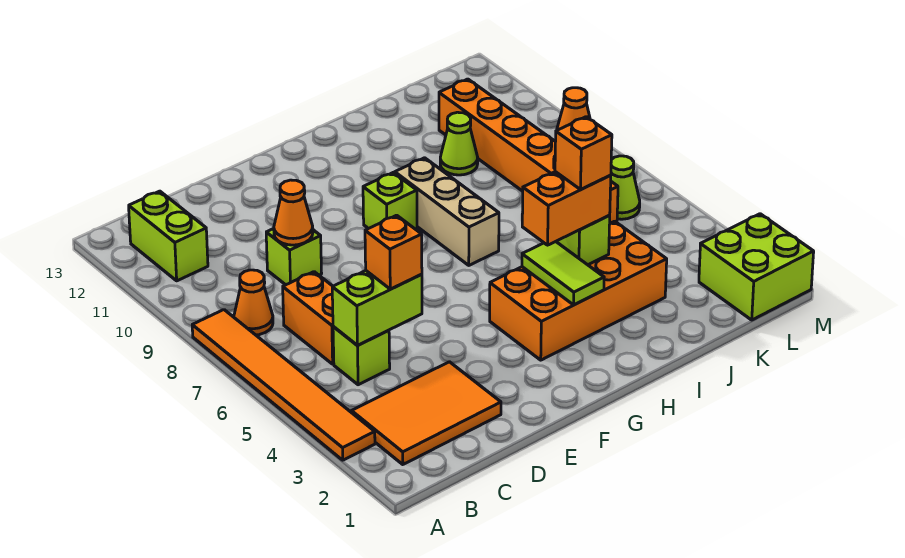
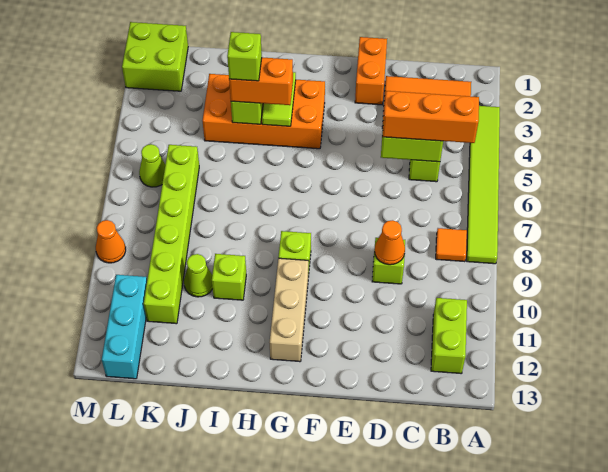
orange 1x6 tile [192,310,375,460] -> lime 1x6 tile [467,106,500,264]
orange 1x1 cone [234,270,273,335] -> orange 1x1 tile [436,228,467,262]
orange 1x2 brick [283,272,334,364] -> orange 1x2 brick moved to [355,37,387,105]
orange 1x1 brick [365,215,422,289] -> orange 1x3 brick [382,91,479,143]
tan 1x3 brick [395,158,499,265] -> tan 1x3 brick moved to [270,258,308,362]
orange 1x1 brick [555,117,612,189] -> lime 1x1 brick [227,32,262,81]
none -> lime 1x1 brick [212,254,246,300]
orange 1x6 brick [439,79,618,223] -> lime 1x6 brick [144,145,199,324]
none -> cyan 1x3 brick [102,275,147,379]

